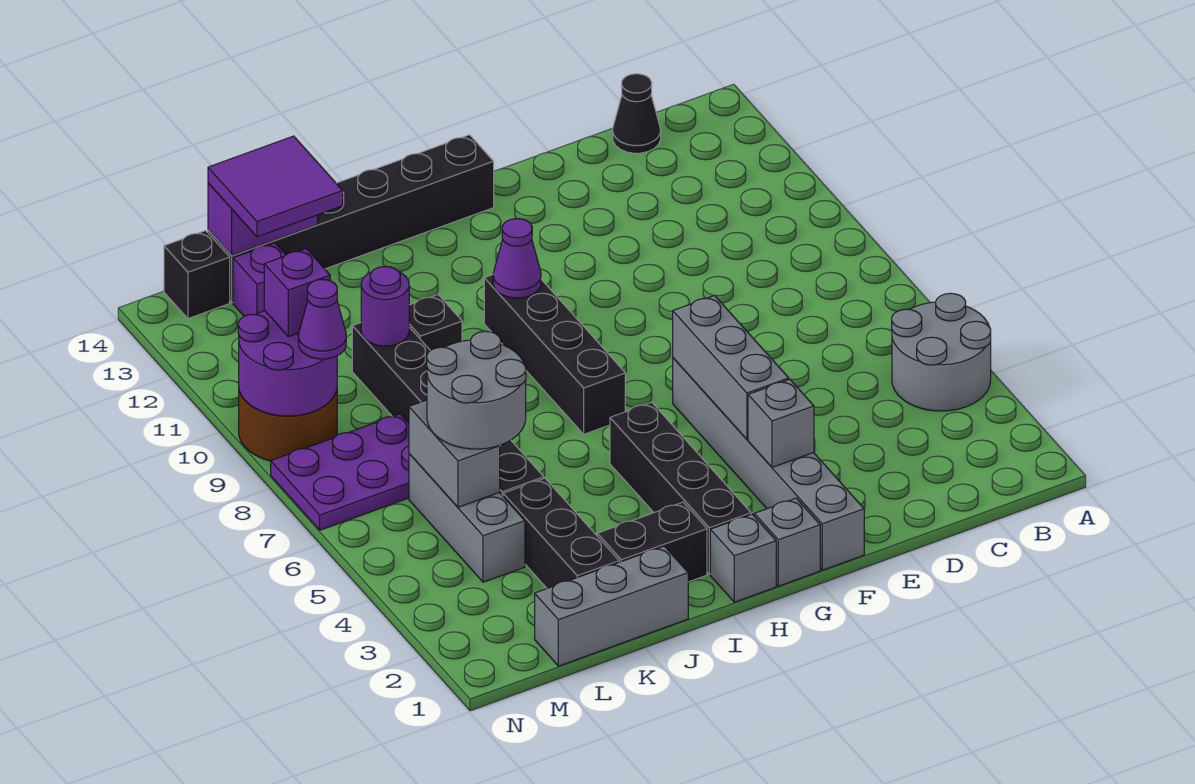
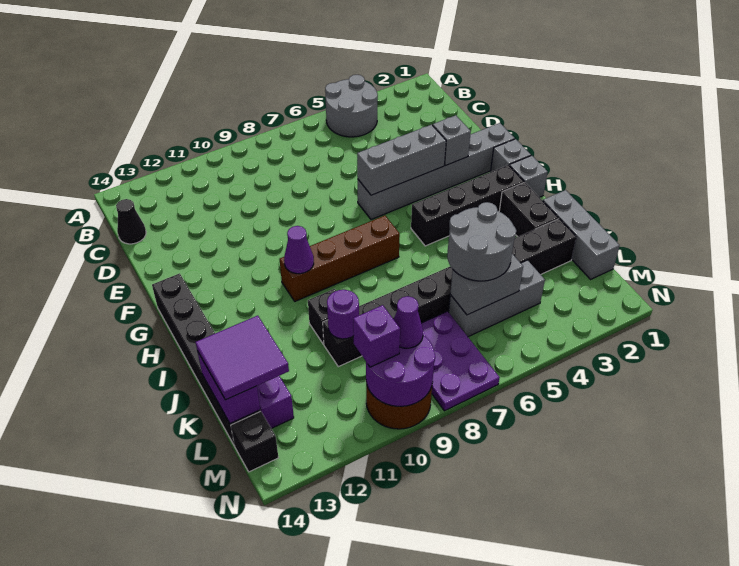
black 1x4 brick [484,275,625,434] -> brown 1x4 brick [279,216,400,301]

